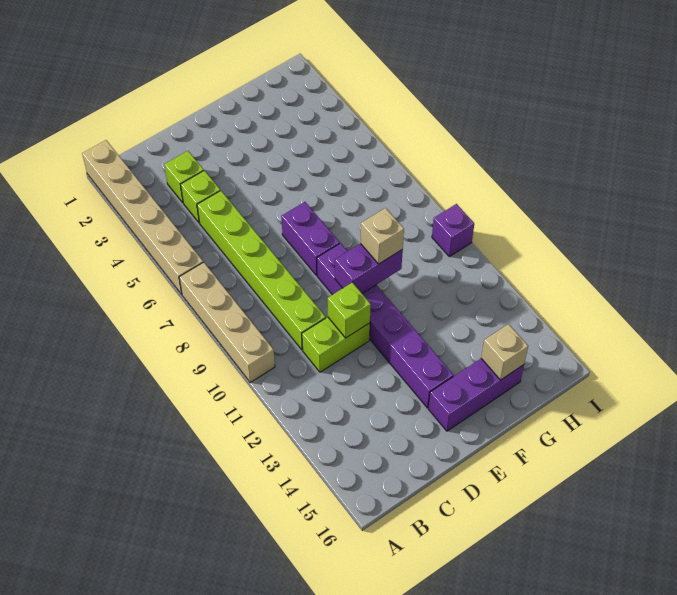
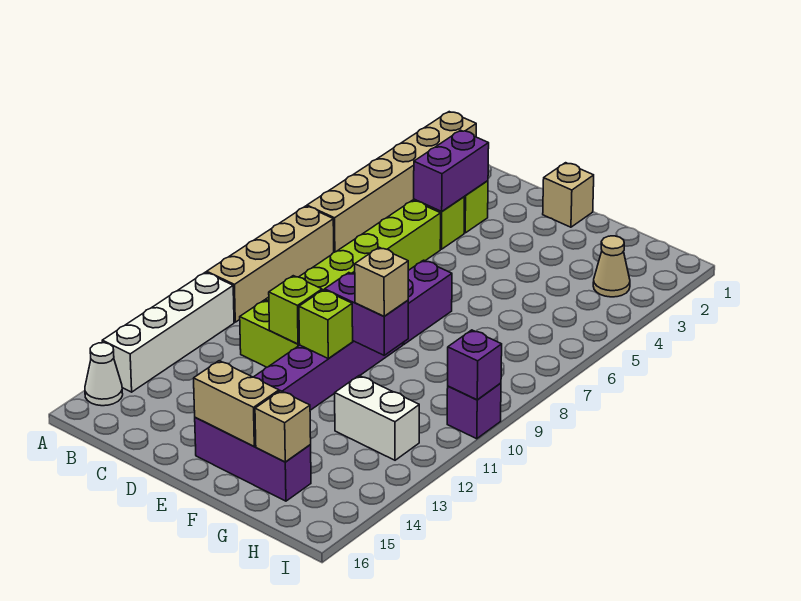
none -> white 1x4 brick [102,272,234,392]
none -> white 1x1 cone [85,343,123,406]
none -> purple 1x2 brick [414,130,489,212]
none -> tan 1x1 brick [543,163,594,227]
none -> lime 1x1 brick [299,290,353,359]
none -> tan 1x2 brick [194,361,279,446]
none -> white 1x2 brick [335,376,419,460]
none -> tan 1x1 cone [593,236,630,297]
none -> purple 1x1 brick [448,330,502,400]

